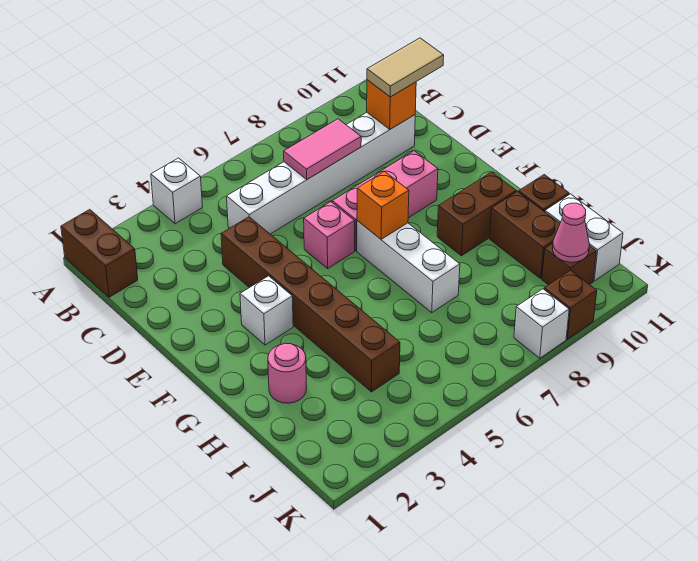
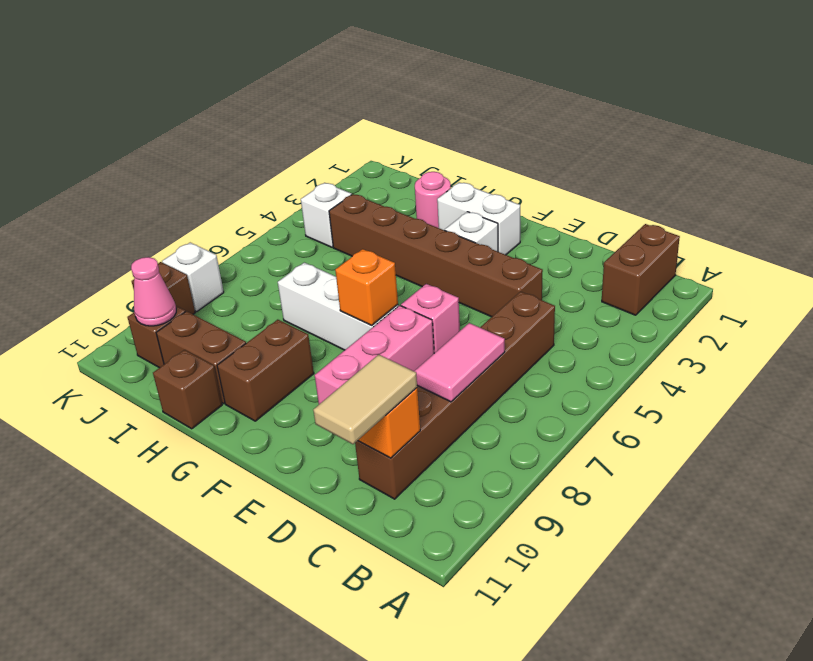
brown 1x2 brick [61,209,138,297] -> brown 1x2 brick turned to [602,224,680,315]
white 1x1 brick [151,158,203,224] -> white 1x1 brick moved to [301,183,352,247]
white 1x6 brick [227,113,415,234] -> brown 1x6 brick [355,292,555,499]
white 1x2 brick [545,194,623,281] -> white 1x2 brick moved to [437,182,520,255]

